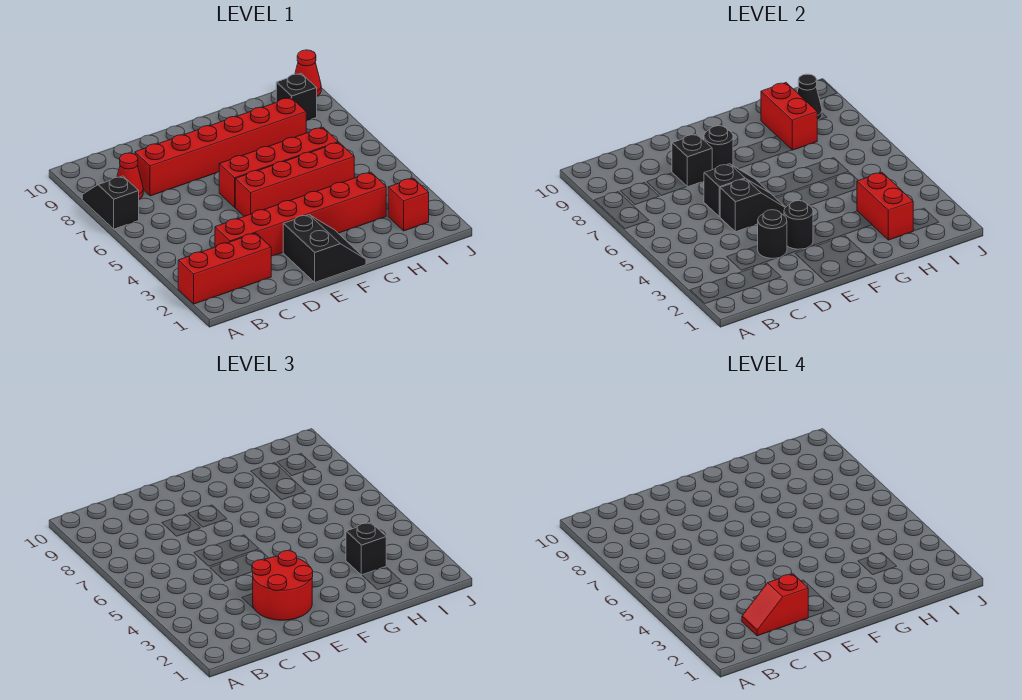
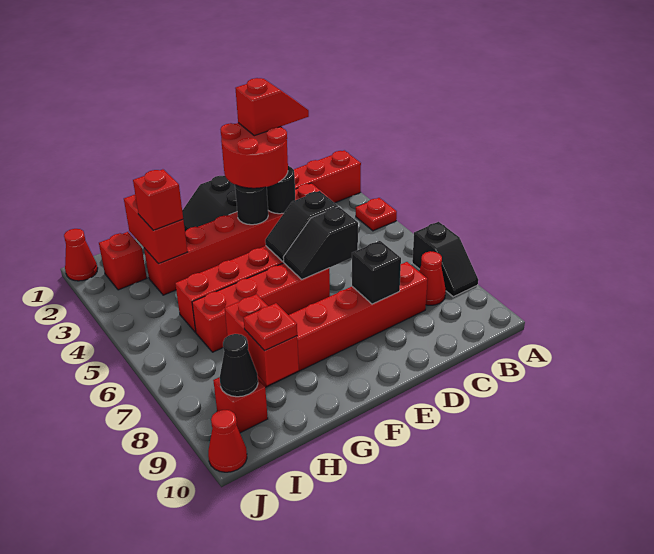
none -> red 1x1 plate [356,198,397,231]
black 1x1 round brick [704,126,733,170] -> none
black 1x1 brick [346,523,386,575] -> red 1x1 brick [133,169,183,230]
none -> red 1x1 plate [243,303,297,351]
black 1x1 brick [276,73,317,121] -> red 1x1 brick [213,377,268,433]
none -> red 1x1 cone [64,229,98,281]

